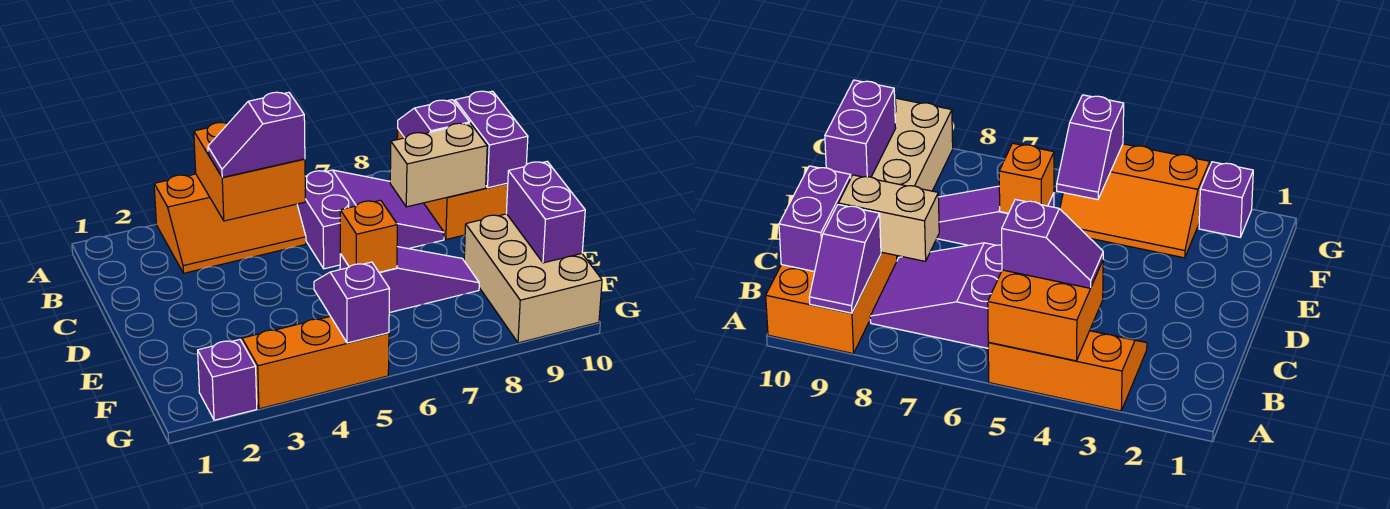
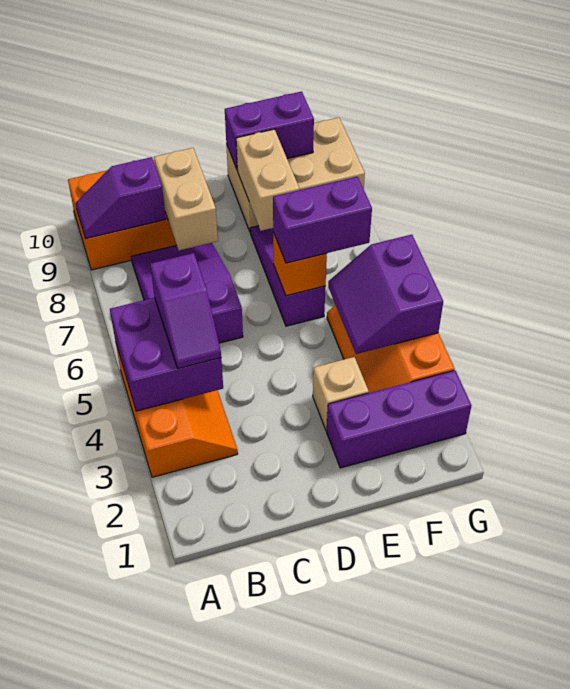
orange 2x2 brick [194,122,305,221] -> purple 2x2 brick [110,298,223,411]
purple 1x2 brick [455,91,528,188] -> purple 1x2 brick moved to [273,177,372,263]
none -> tan 1x1 brick [313,357,369,431]
none -> tan 1x2 brick [236,129,300,231]
purple 1x2 slope [314,262,389,343] -> purple 2x2 slope [328,235,443,354]
purple 1x1 brick [198,340,257,420] -> purple 1x3 brick [327,370,472,468]

